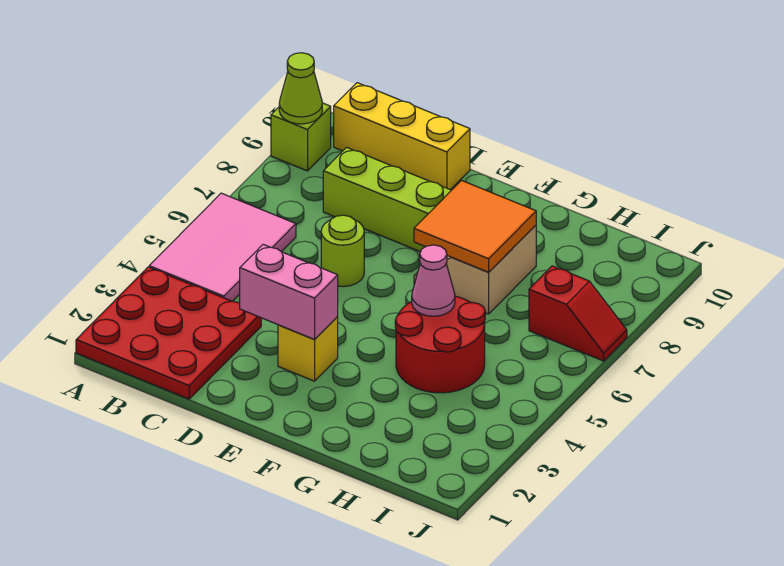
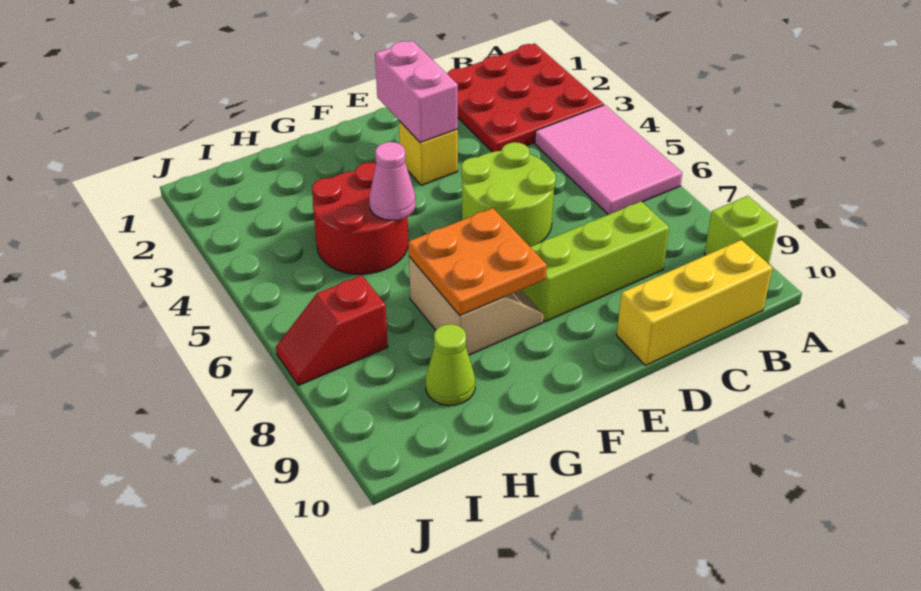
lime 1x1 cone [279,53,322,124] -> lime 1x1 cone moved to [425,324,475,406]
pink 1x2 brick [240,244,338,339] -> pink 1x2 brick turned to [375,41,458,143]
lime 1x1 round brick [321,215,364,287] -> lime 2x2 round brick [461,142,556,247]
orange 2x2 tile [414,181,536,272] -> orange 2x2 plate [408,208,547,315]

